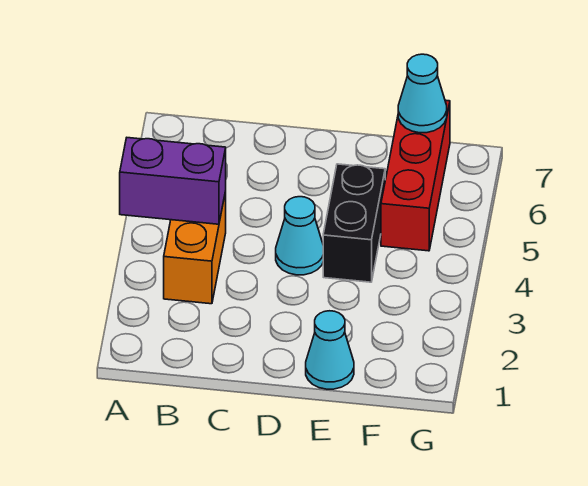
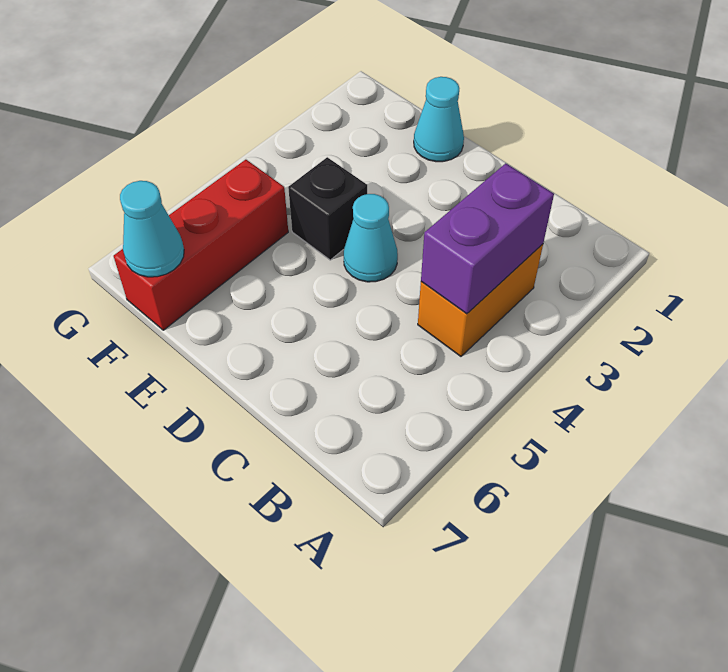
purple 1x2 brick [120,138,226,224] -> purple 1x2 brick turned to [421,163,554,314]
black 1x2 brick [323,164,385,282] -> black 1x1 brick [288,157,367,260]

